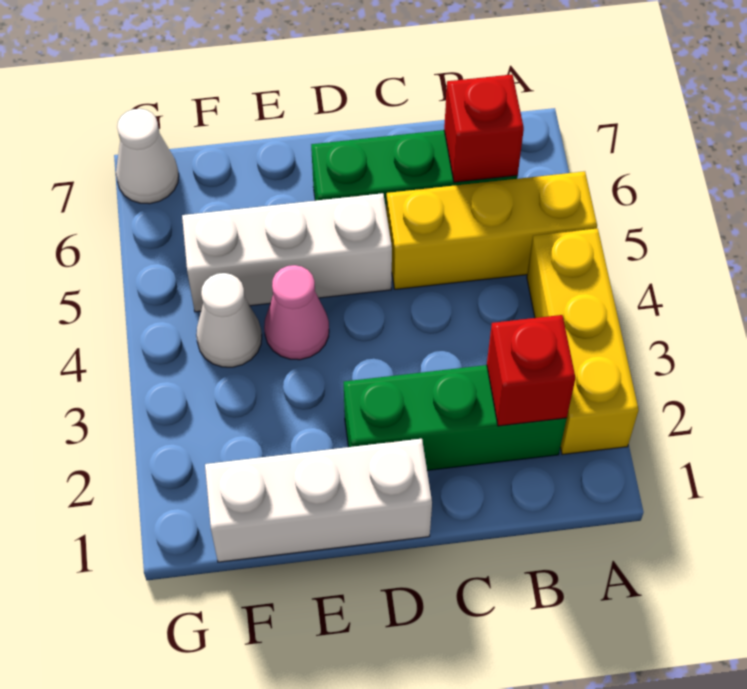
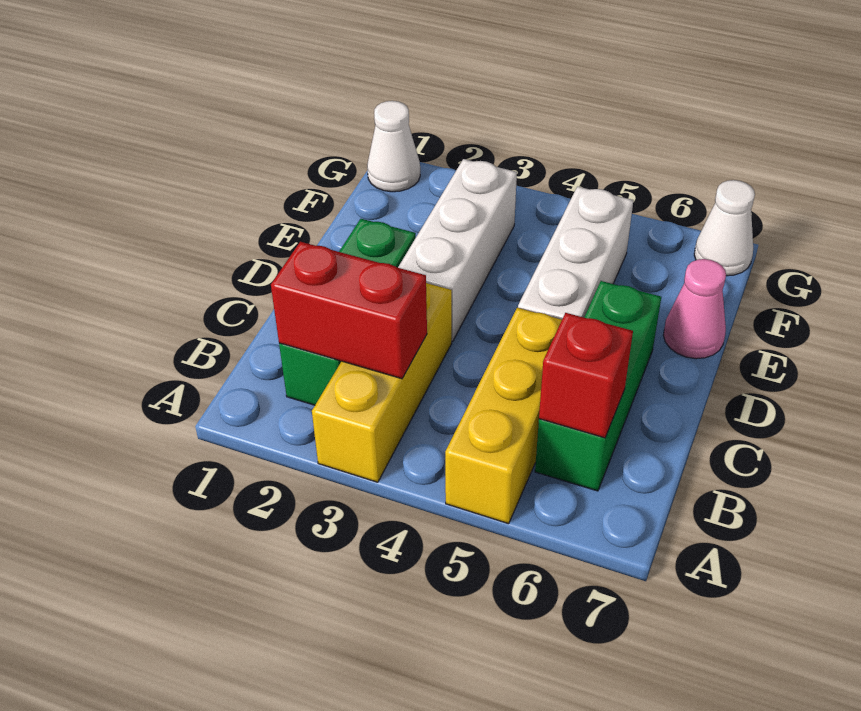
yellow 1x3 brick [527,228,639,455] -> yellow 1x3 brick turned to [312,283,452,482]
red 1x1 brick [487,315,576,426] -> red 1x2 brick [271,242,427,379]
white 1x3 brick [205,439,432,562] -> white 1x3 brick moved to [398,159,517,341]
pink 1x1 cone [264,265,329,360] -> pink 1x1 cone moved to [663,259,726,359]
white 1x1 cone [196,273,262,367] -> white 1x1 cone moved to [367,101,420,192]

